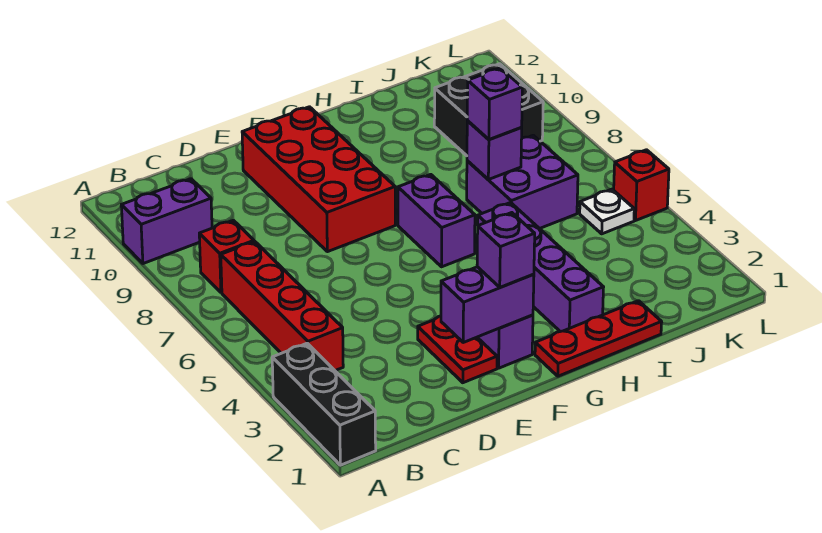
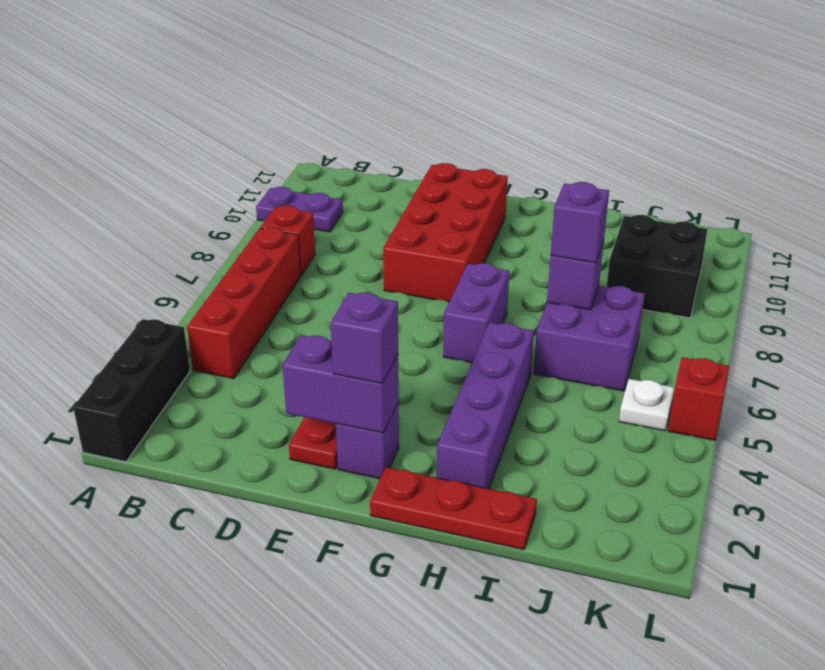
purple 1x2 brick [121,179,212,264] -> purple 1x2 plate [256,187,343,232]

